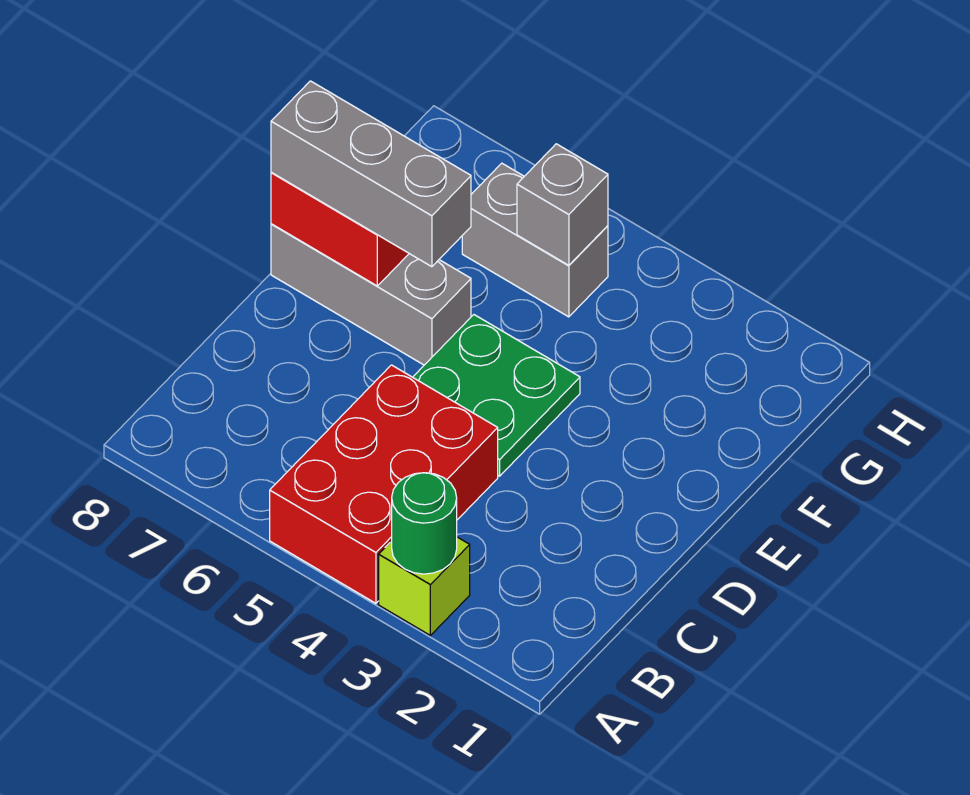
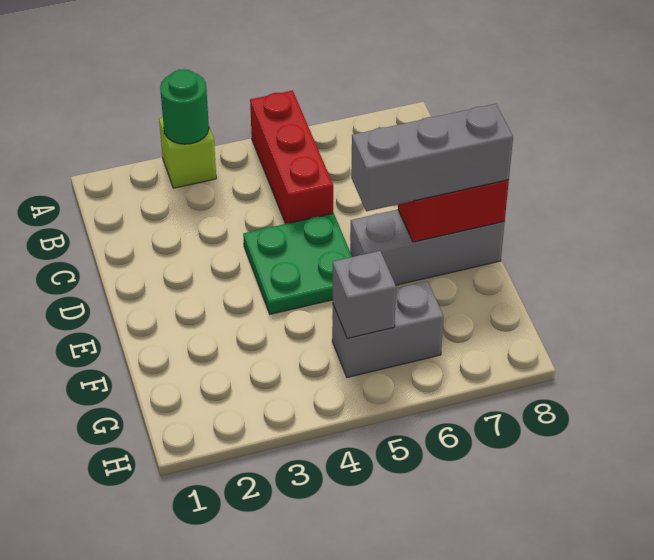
red 2x3 brick [270,365,498,603] -> red 1x3 brick [250,90,333,224]

